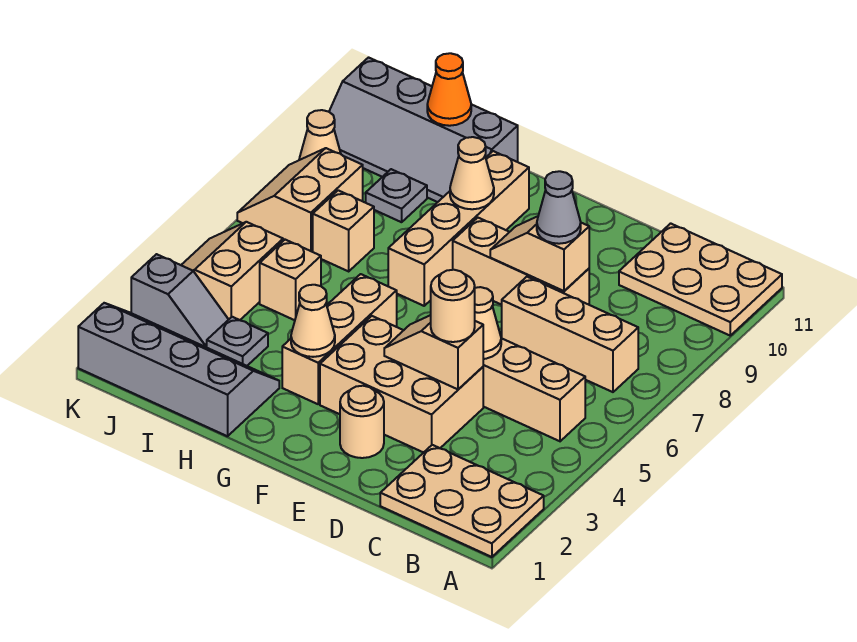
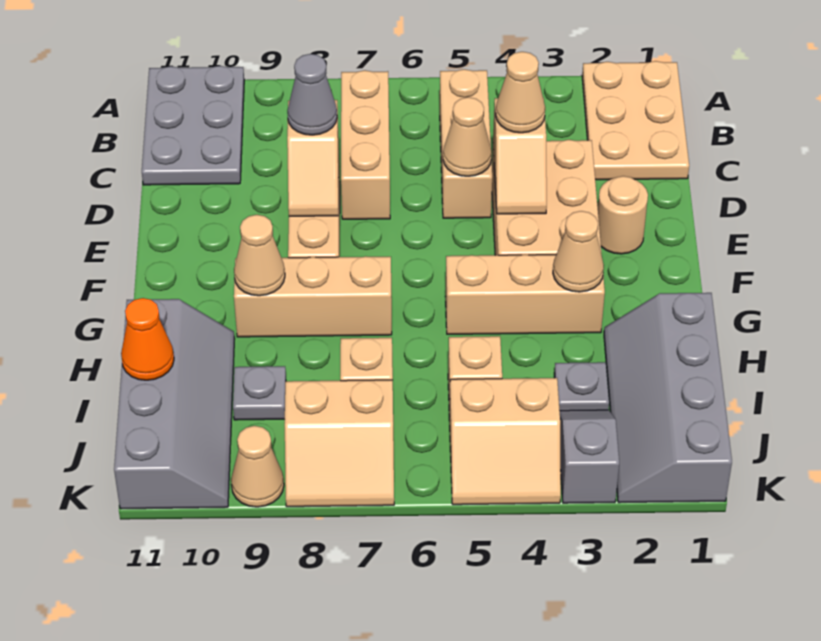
tan 2x3 plate [619,223,782,335] -> grey 2x3 plate [142,66,244,185]
tan 1x1 round brick [431,270,475,342] -> tan 1x1 cone [496,52,545,133]
tan 1x4 brick [388,151,529,306] -> tan 1x3 brick [234,256,392,337]

